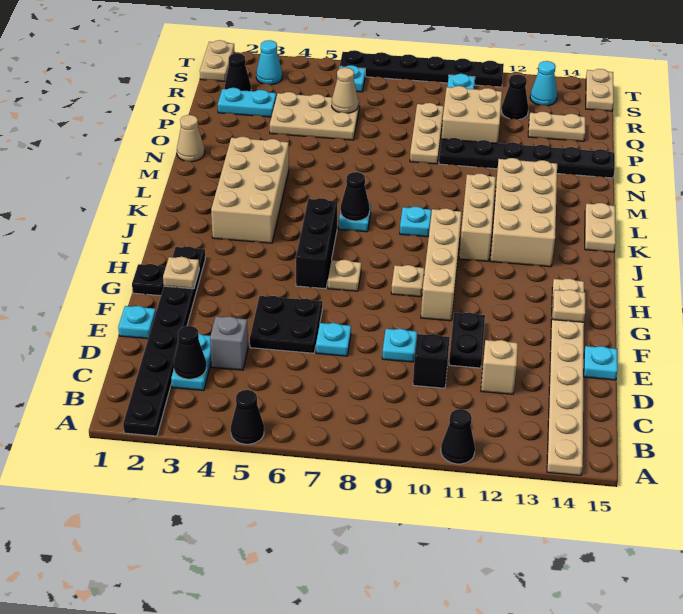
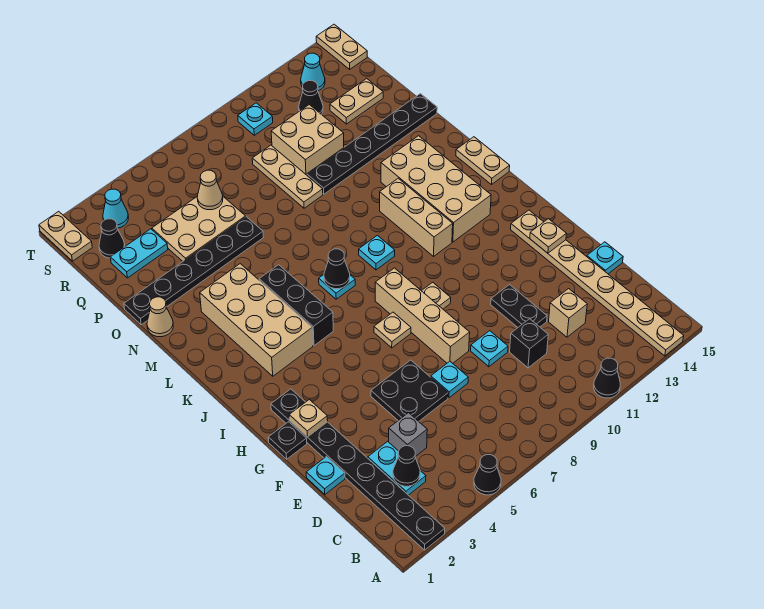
tan 1x4 brick [421,208,462,321] -> tan 1x4 brick moved to [375,268,470,363]
black 1x3 brick [296,198,338,289] -> black 1x3 brick moved to [259,265,333,346]
cyan 1x1 plate [339,65,365,92] -> none
black 1x6 plate [340,50,504,87] -> black 1x6 plate moved to [124,217,263,325]

